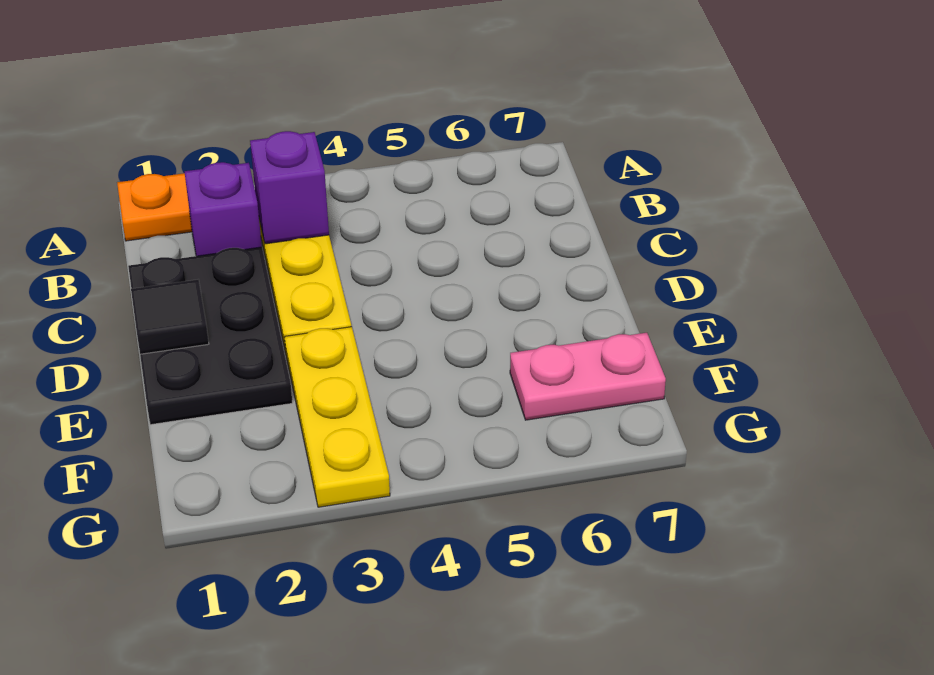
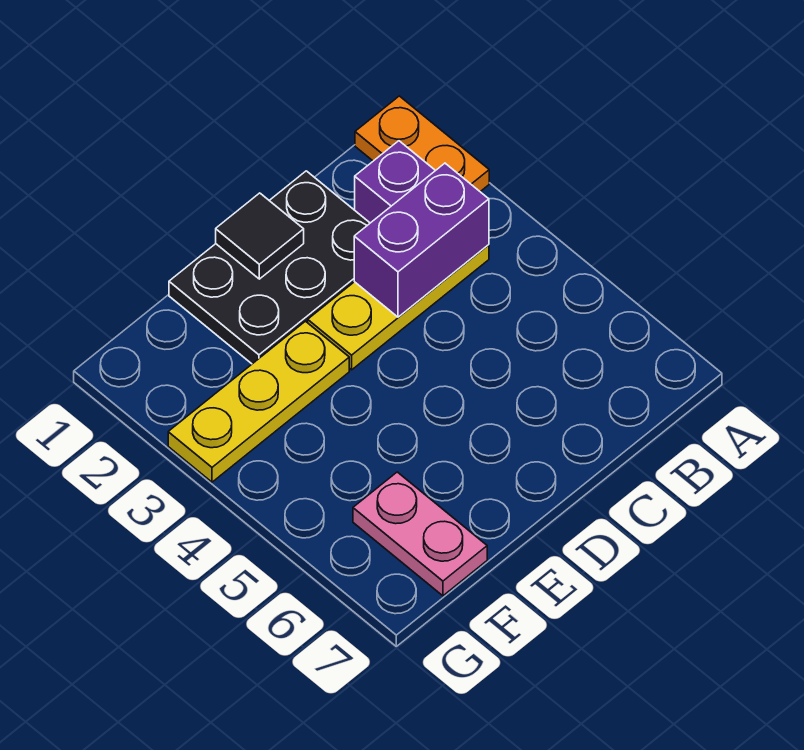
purple 1x1 brick [250,131,329,244] -> purple 1x2 brick [354,163,489,317]

